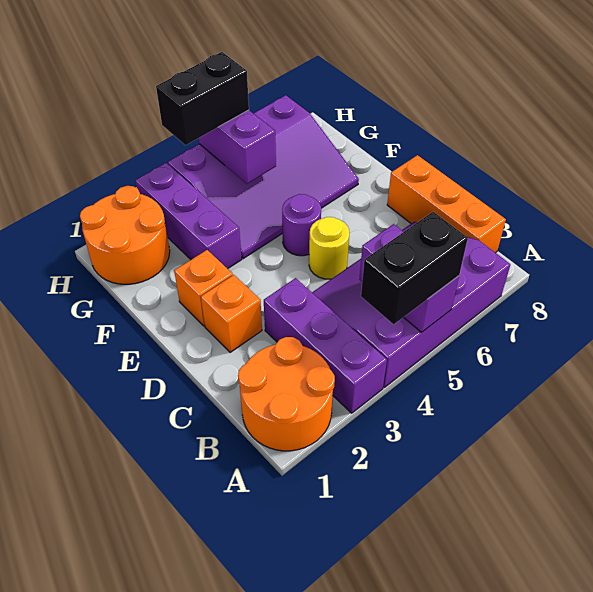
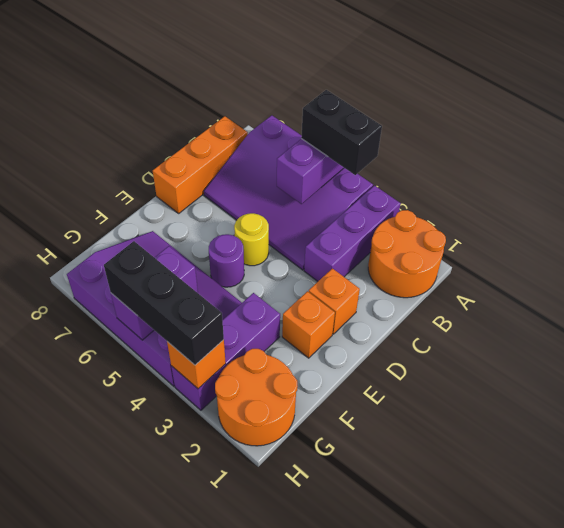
none -> orange 1x1 brick [167,340,226,389]
black 1x2 brick [156,52,249,145] -> black 1x3 brick [104,241,224,365]

